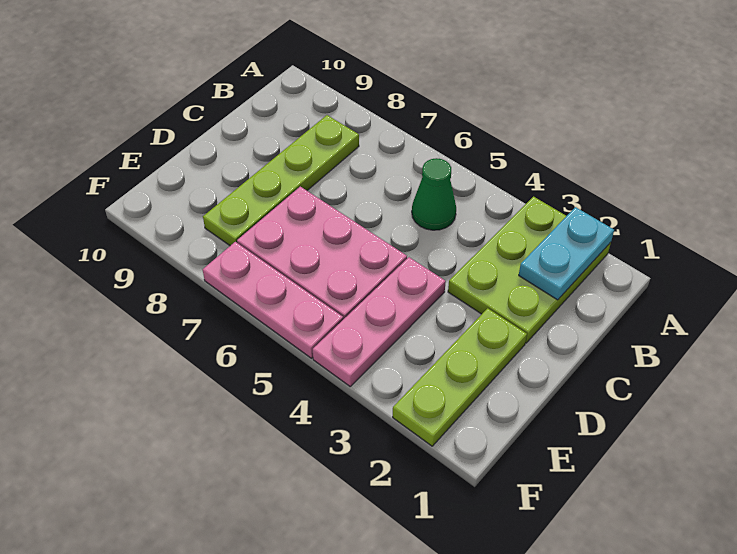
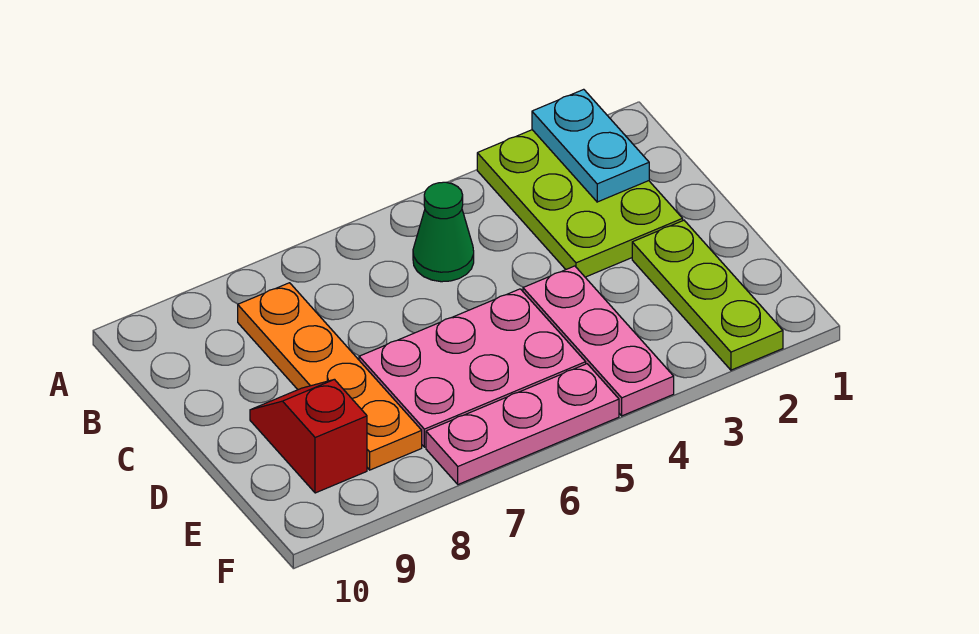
lime 1x4 plate [203,115,359,246] -> orange 1x4 plate [238,283,422,470]
none -> red 1x2 slope [250,379,367,493]

